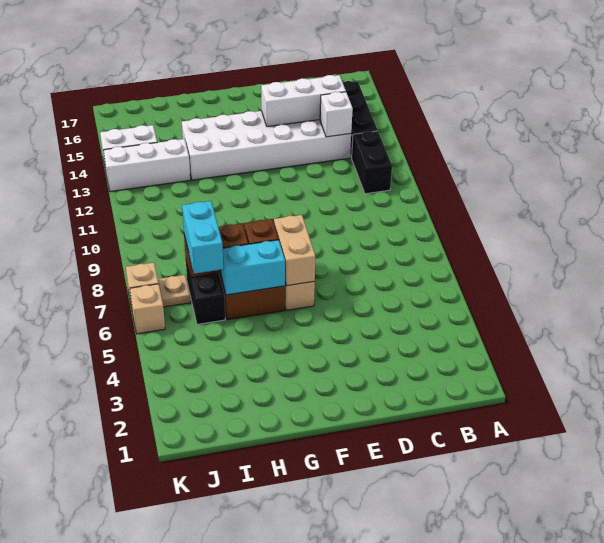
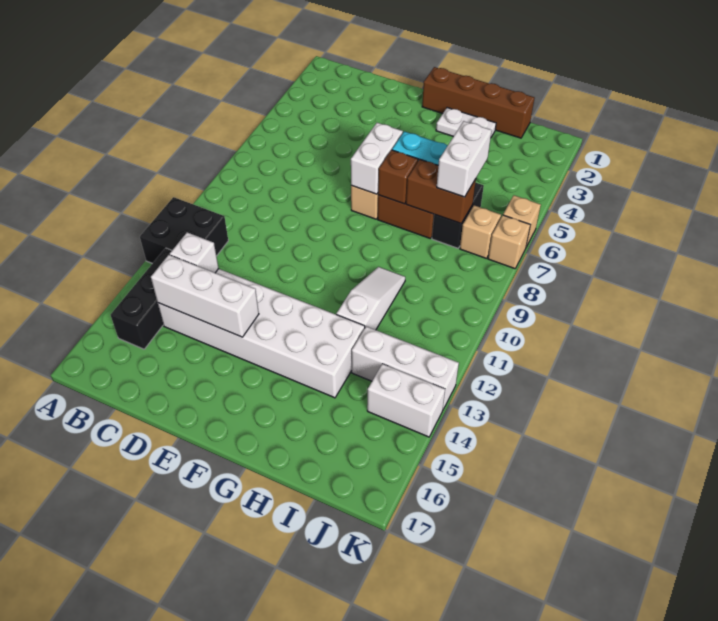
black 1x2 brick [352,131,392,194] -> black 2x2 brick [140,197,228,263]
none -> brown 1x4 brick [422,67,535,138]
tan 1x2 brick [274,215,315,286] -> white 1x2 brick [351,123,403,194]
none -> white 1x2 plate [436,108,496,137]
none -> white 1x3 slope [336,267,405,330]
cyan 1x2 brick [182,201,223,274] -> white 1x2 brick [437,121,492,197]
tan 1x1 plate [158,275,190,307] -> tan 1x1 brick [460,205,501,259]

